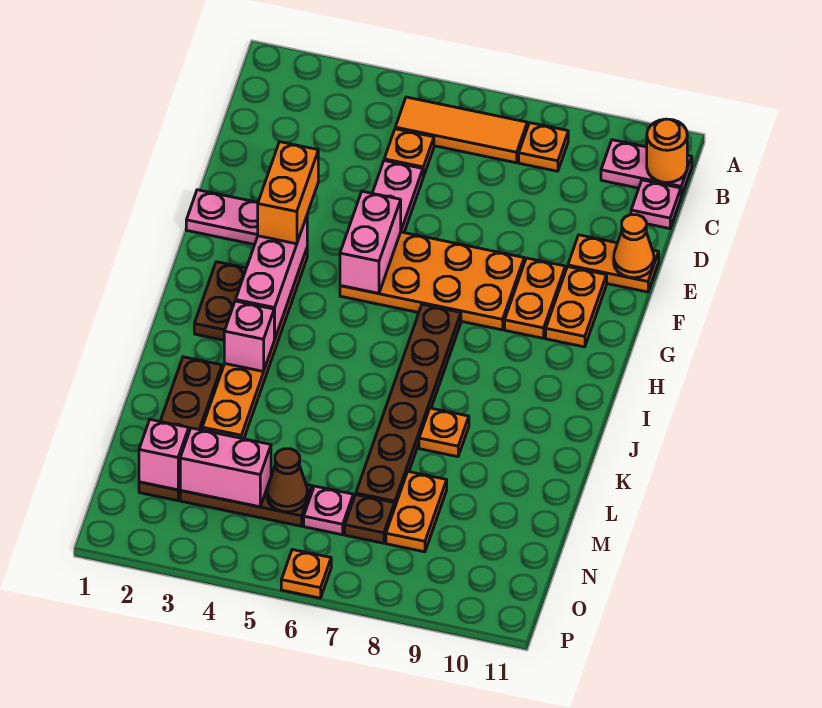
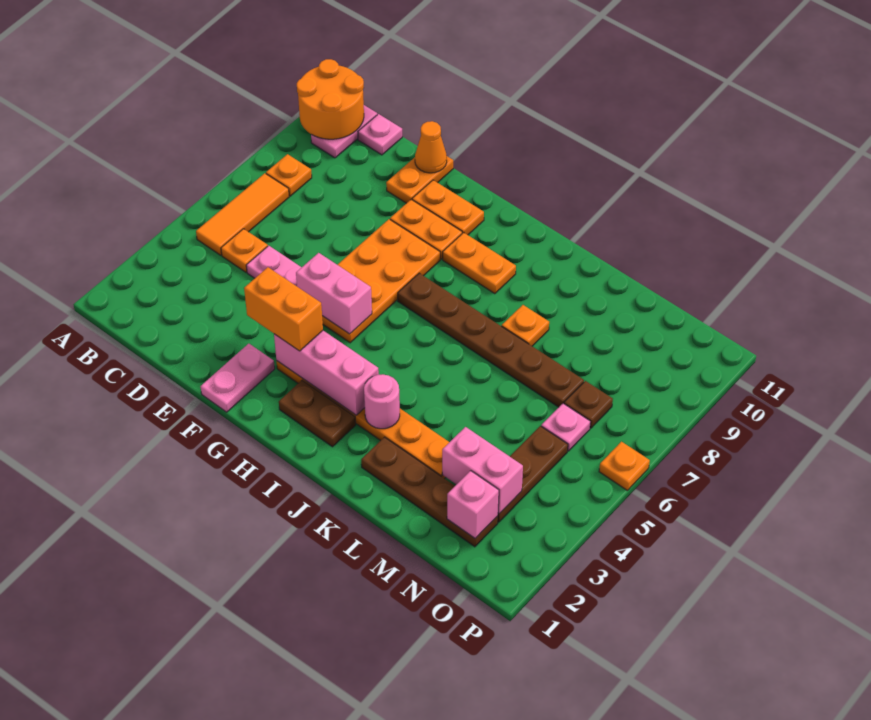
orange 1x1 round brick [647,119,687,183] -> orange 2x2 round brick [297,59,364,139]
pink 1x1 brick [224,301,274,371] -> pink 1x1 round brick [364,374,400,429]
orange 1x2 plate [386,472,447,552] -> orange 1x2 plate moved to [443,233,516,294]
pink 1x2 brick [180,428,271,507] -> pink 1x2 brick turned to [442,427,523,514]
brown 1x1 cone [267,449,308,512] -> none

